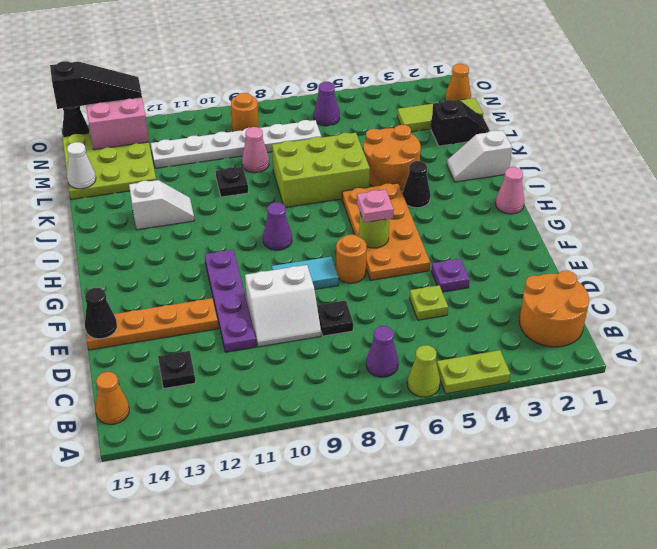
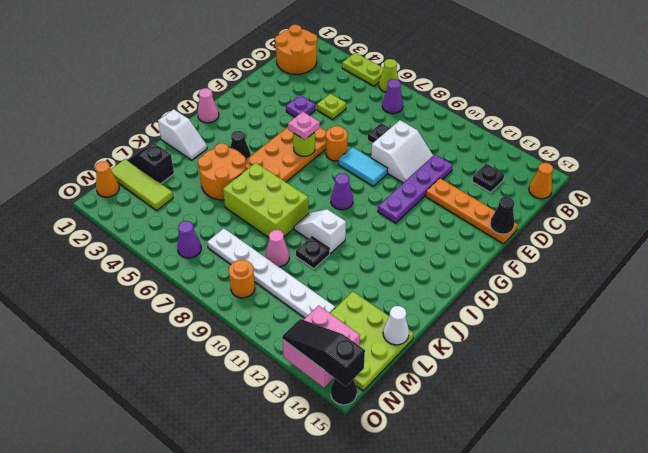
white 2x2 slope [245,265,321,347] -> white 2x2 slope turned to [371,120,433,183]
white 1x2 slope [129,180,195,230] -> white 1x2 slope moved to [294,209,346,254]

